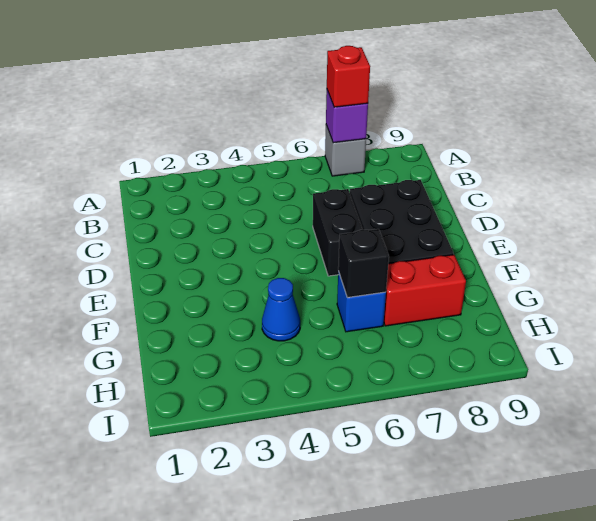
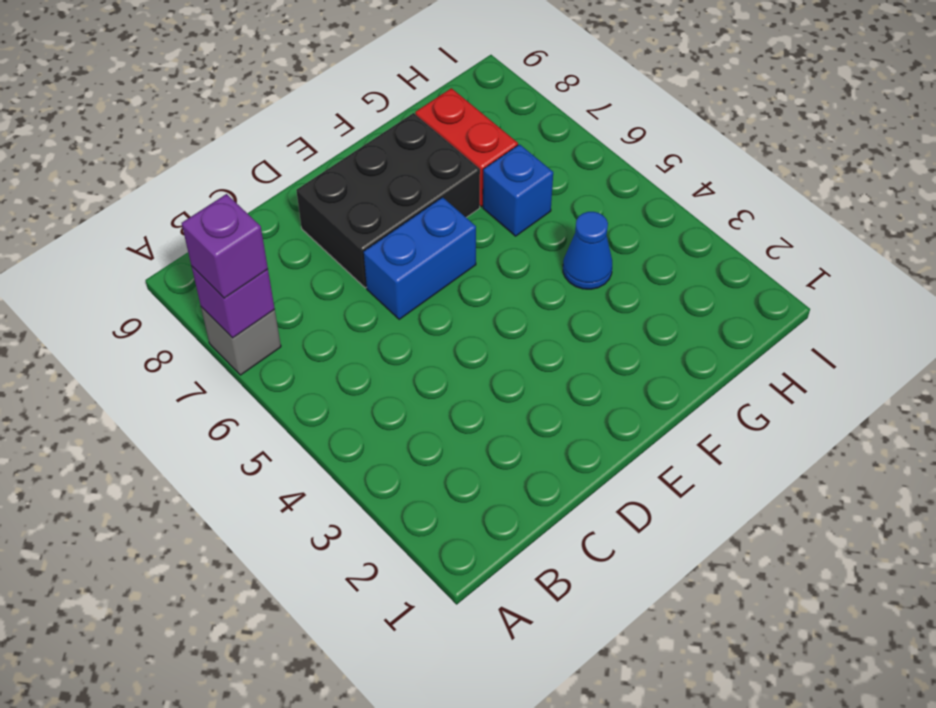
red 1x1 brick [327,46,370,107] -> purple 1x1 brick [182,194,268,298]
black 1x2 brick [313,189,363,276] -> blue 1x2 brick [364,197,476,319]
black 1x1 brick [338,229,389,298] -> none

